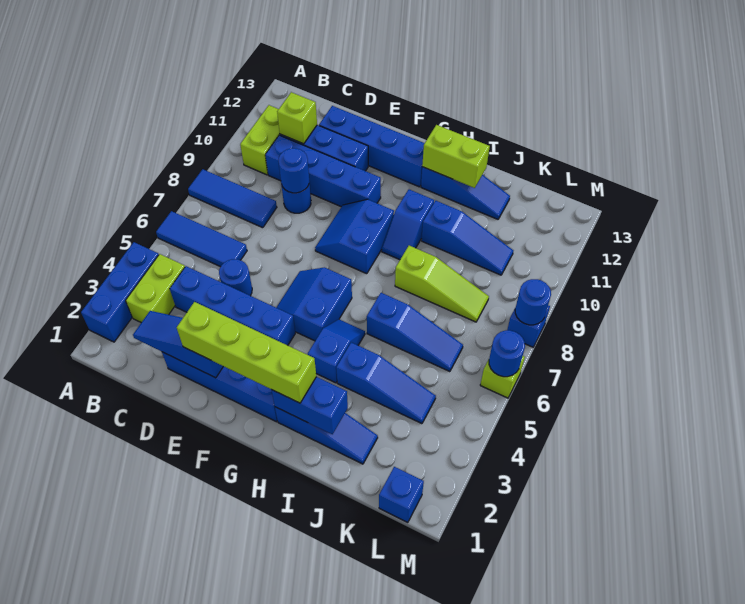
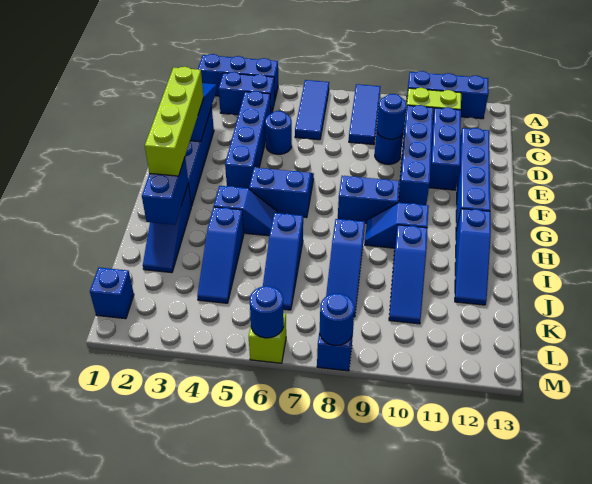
none -> blue 1x3 brick [406,71,489,119]
lime 1x2 brick [126,254,185,323] -> blue 1x2 brick [219,72,275,115]
lime 1x1 brick [277,92,317,144] -> none
lime 1x2 brick [422,125,490,188] -> none
lime 1x3 slope [395,246,489,322] -> blue 1x3 slope [326,219,365,317]

